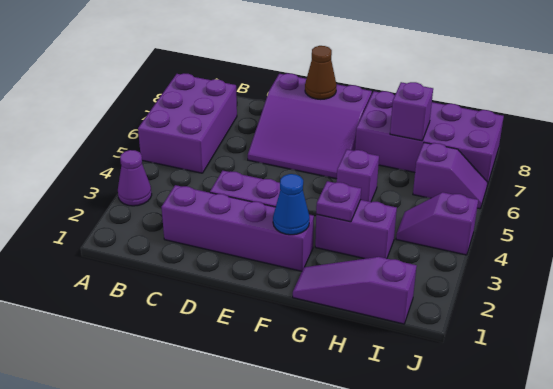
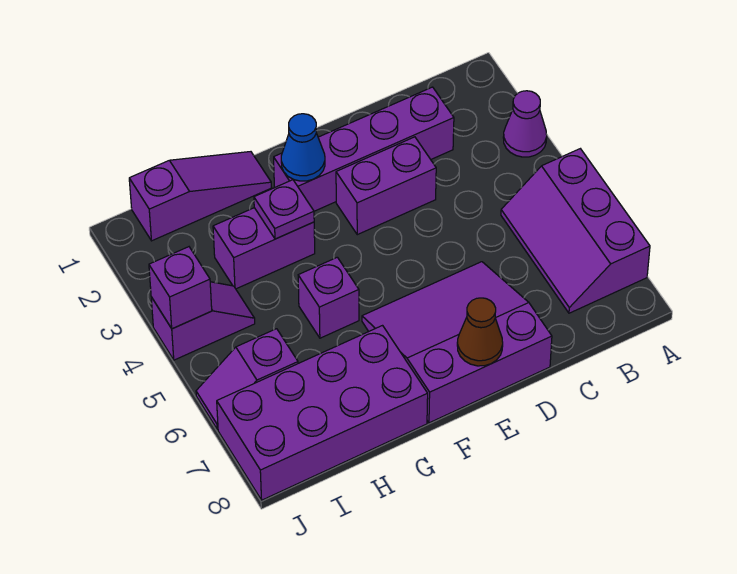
purple 2x3 brick [138,73,237,173] -> purple 2x3 slope [501,149,650,313]
purple 1x1 brick [390,82,433,141] -> purple 1x1 brick moved to [149,247,212,329]

